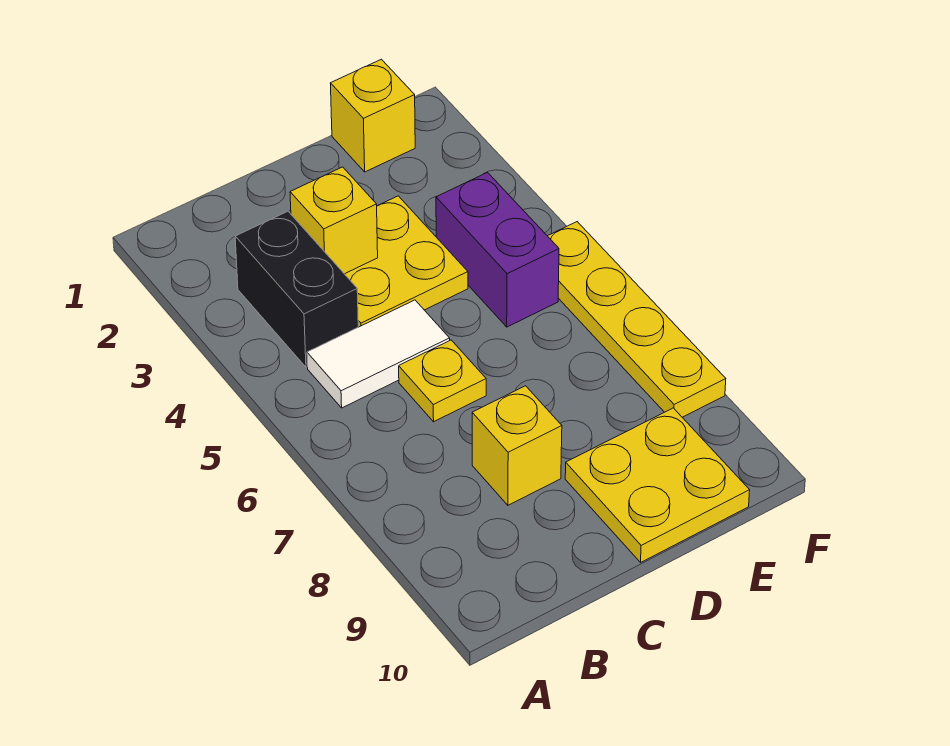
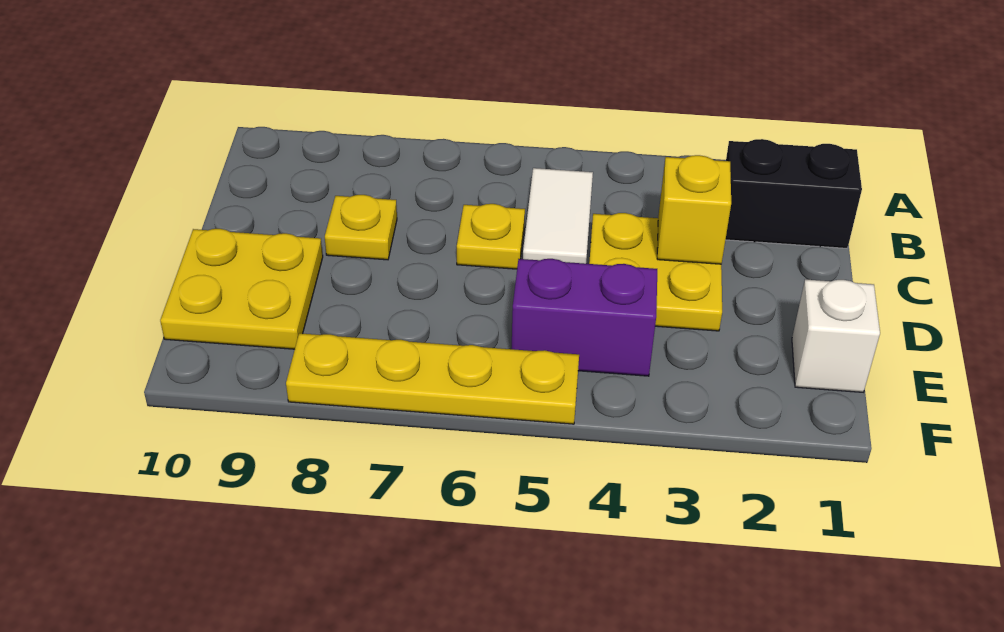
black 1x2 brick [235,211,358,367] -> black 1x2 brick moved to [726,139,862,248]
yellow 1x1 brick [472,386,562,505] -> yellow 1x1 plate [325,195,397,260]
yellow 1x1 brick [330,59,415,172] -> white 1x1 brick [792,279,880,392]

